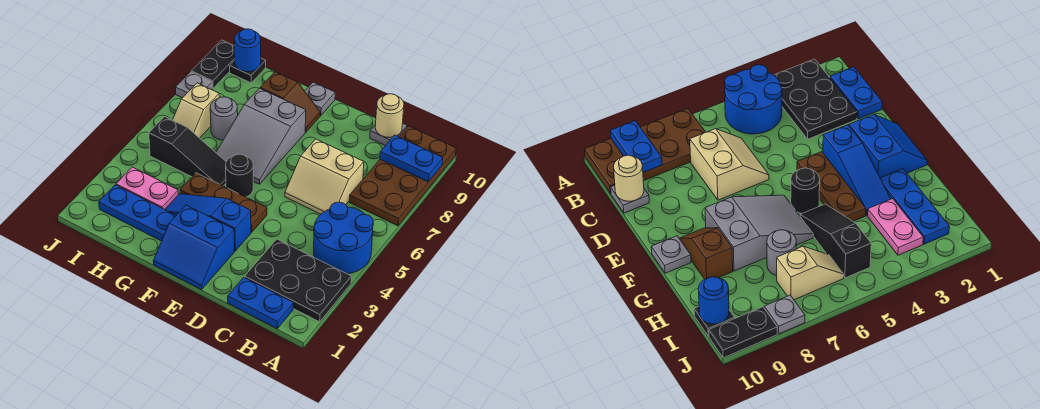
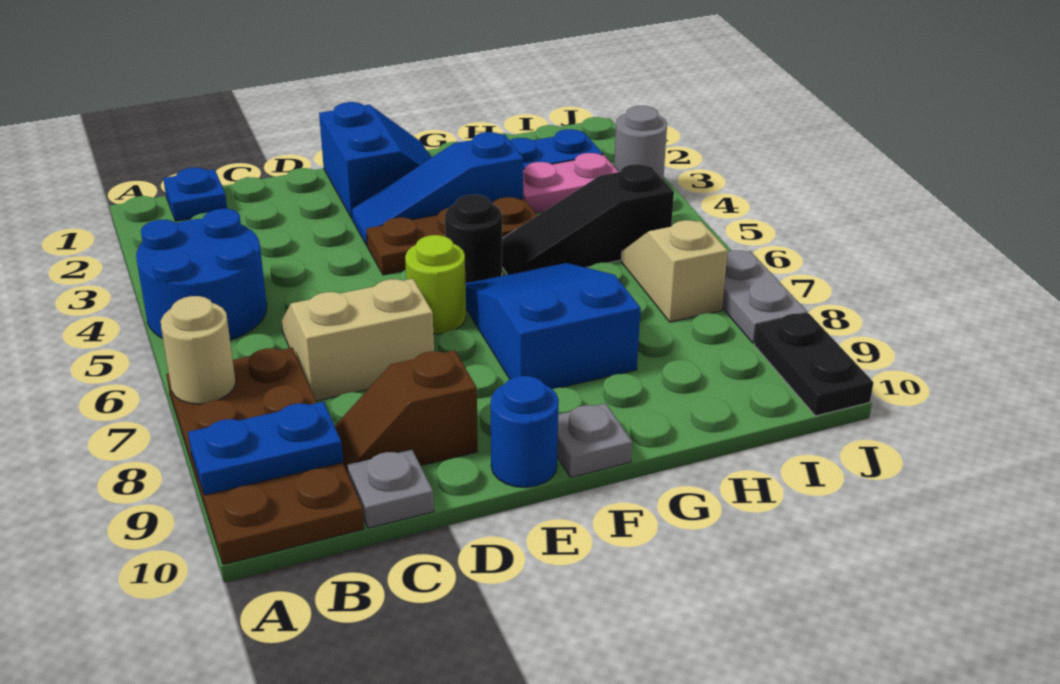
black 2x3 plate [245,239,351,322] -> none
blue 1x2 plate [228,277,293,328] -> blue 1x1 plate [163,168,227,221]
tan 1x1 round brick [375,94,404,138] -> tan 1x1 round brick moved to [161,296,236,404]
blue 2x2 slope [153,205,234,289] -> blue 2x2 slope turned to [319,102,432,218]
blue 1x3 slope [165,194,251,251] -> blue 1x3 slope turned to [351,132,523,245]
none -> lime 1x1 round brick [405,235,466,334]
grey 2x3 slope [216,88,306,184] -> blue 2x3 slope [465,263,641,389]
brown 1x2 slope [260,72,320,132] -> brown 1x2 slope moved to [335,350,478,473]
grey 1x1 round brick [210,97,238,140] -> grey 1x1 round brick moved to [614,106,667,179]
black 1x1 plate [230,58,266,83] -> none
blue 1x1 round brick [234,29,261,72] -> blue 1x1 round brick moved to [491,376,559,488]
grey 1x1 plate [176,72,212,98] -> grey 1x2 plate [722,250,807,343]

